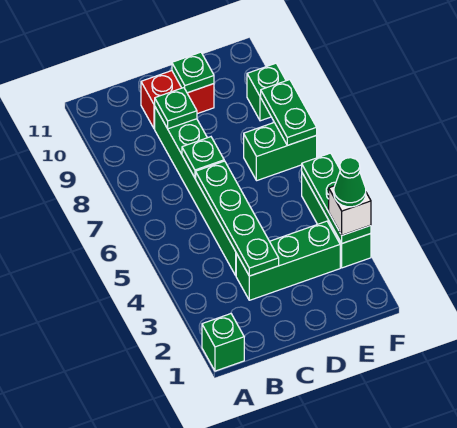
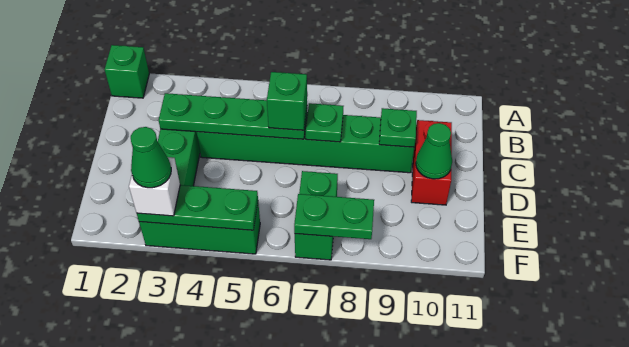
green 1x1 plate [172,52,214,93] -> green 1x1 cone [416,123,452,179]
green 1x1 brick [247,63,286,121] -> green 1x1 brick moved to [267,72,307,130]

